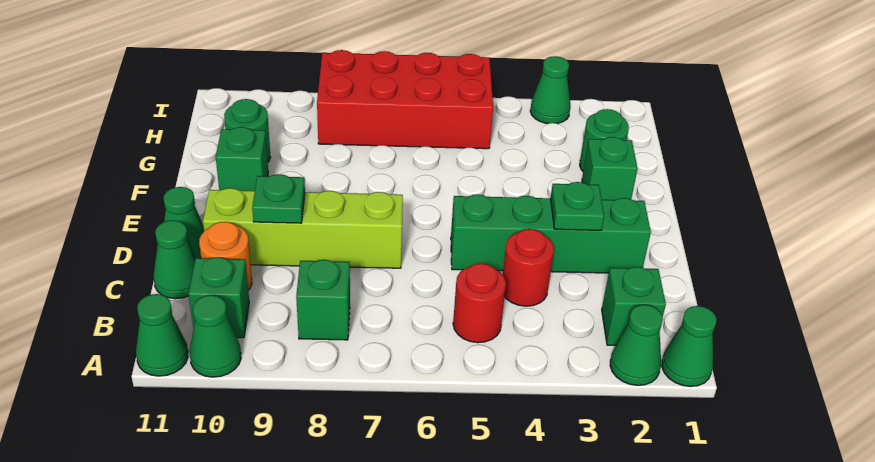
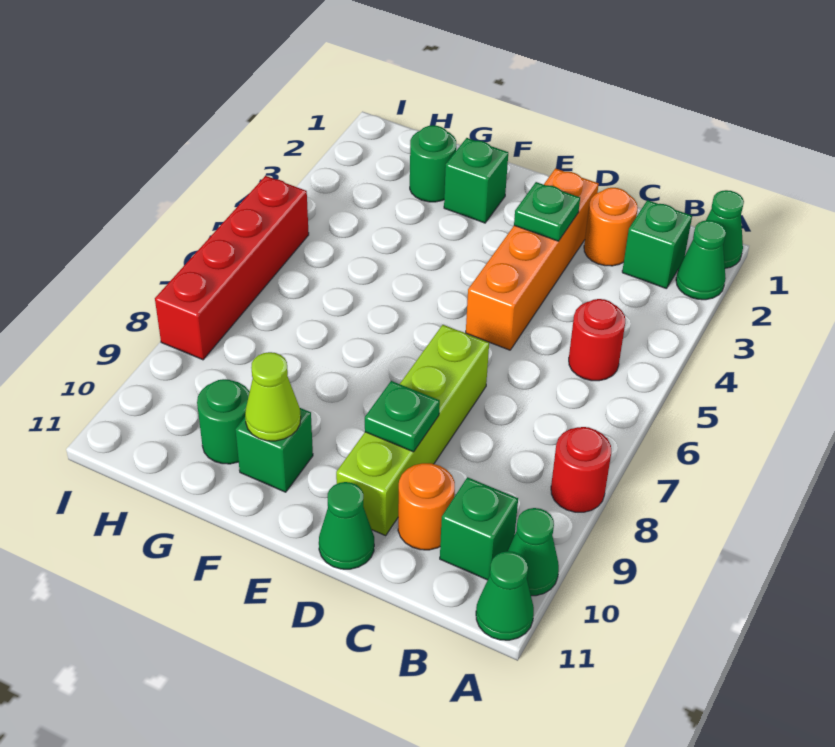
green 1x1 brick [296,260,350,340] -> none
none -> orange 1x1 round brick [584,188,638,266]
red 1x1 round brick [503,229,554,306] -> red 1x1 round brick moved to [551,427,611,512]
green 1x1 cone [154,220,196,299] -> none
green 1x4 brick [451,194,651,273] -> orange 1x4 brick [466,169,599,350]
none -> lime 1x1 cone [245,352,301,441]
red 2x4 brick [317,50,493,149] -> red 1x4 brick [155,176,309,360]
green 1x1 cone [530,56,571,124] -> none

